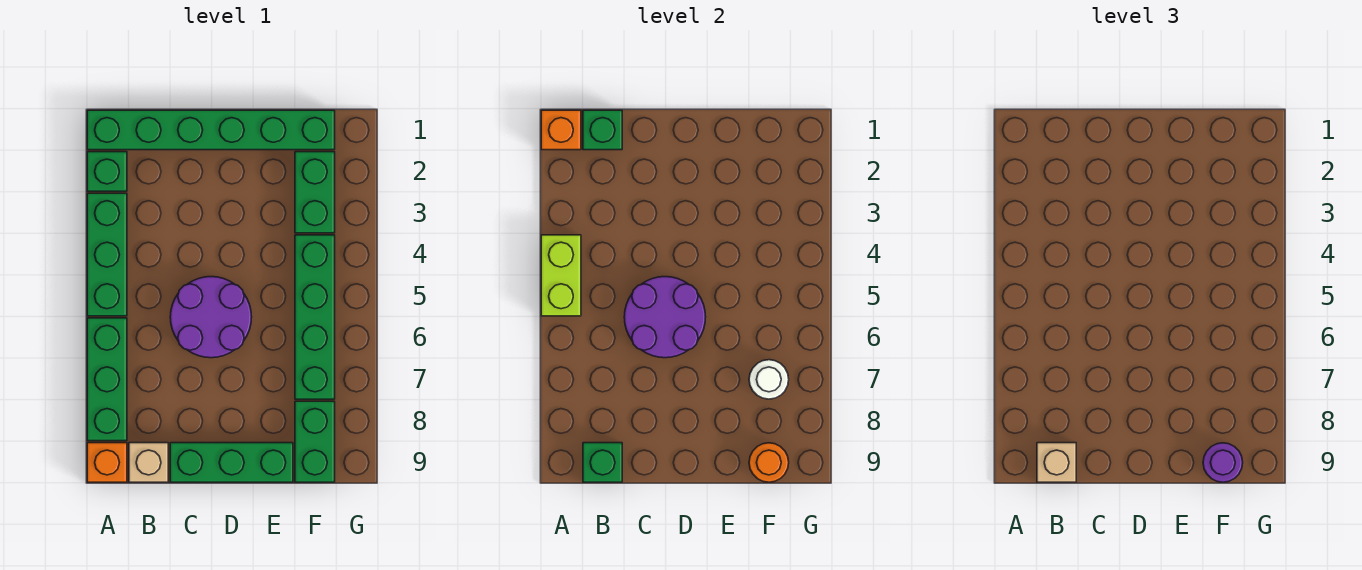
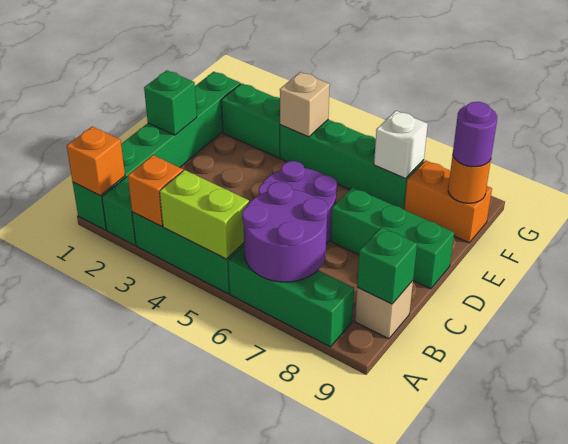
orange 1x1 brick [87,443,127,482] -> orange 1x1 brick moved to [128,155,183,226]
green 1x1 brick [583,110,622,150] -> green 1x1 brick moved to [144,70,197,135]
tan 1x1 brick [1037,443,1076,482] -> tan 1x1 brick moved to [280,72,330,137]
purple 2x2 round brick [624,277,706,358] -> purple 2x2 round brick moved to [242,182,328,282]
green 1x3 brick [170,443,293,482] -> green 1x3 brick turned to [331,187,454,289]
white 1x1 round brick [749,360,789,399] -> white 1x1 brick [374,111,428,178]
green 1x2 brick [295,401,335,482] -> orange 1x2 brick [404,160,492,243]

